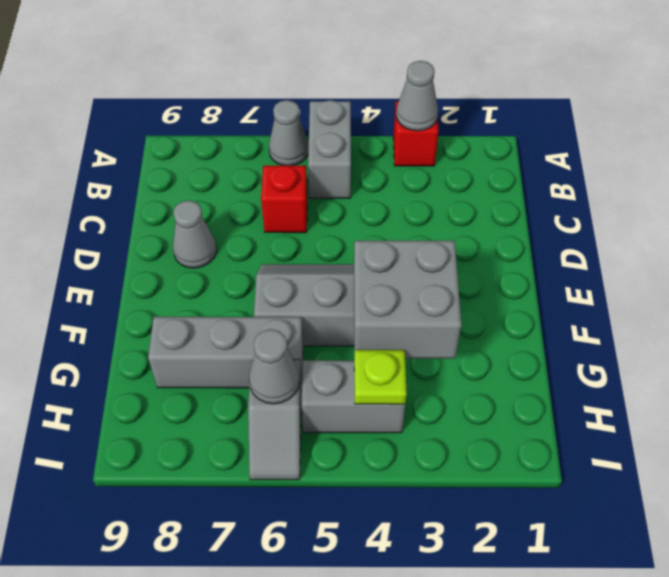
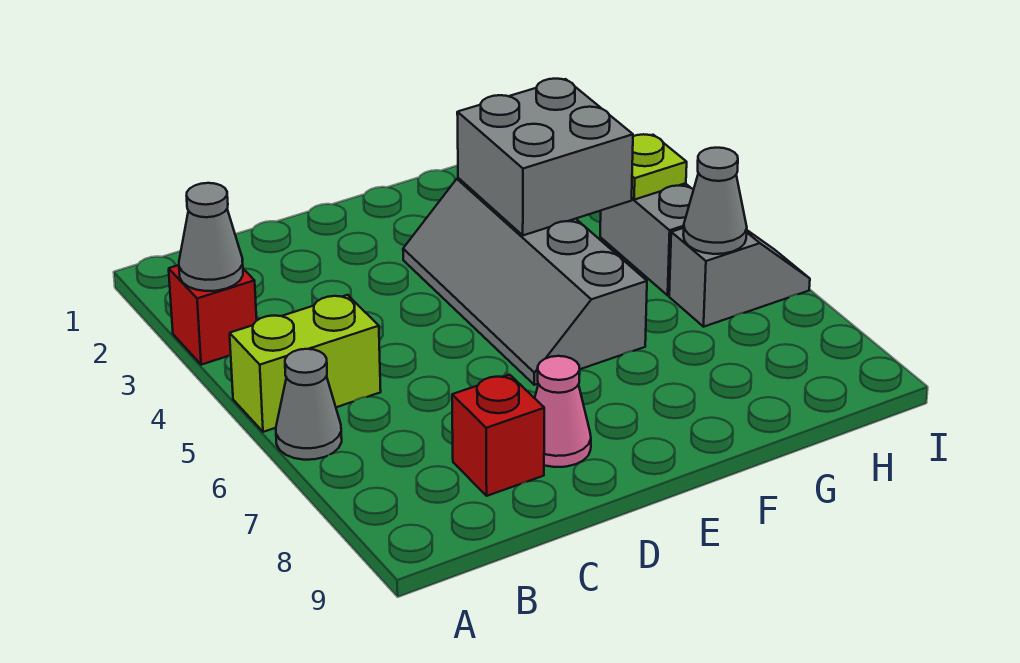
grey 1x2 brick [308,100,351,198] -> lime 1x2 brick [230,295,381,432]
red 1x1 brick [261,165,307,233] -> red 1x1 brick moved to [452,375,544,496]
grey 1x1 cone [173,201,217,268] -> pink 1x1 cone [535,356,591,467]
grey 1x3 brick [148,317,303,388] -> none

